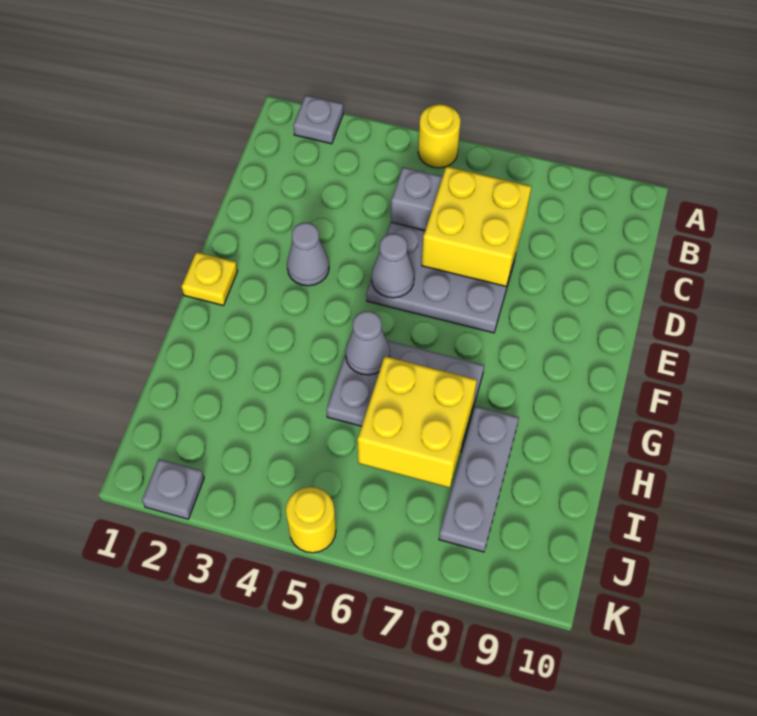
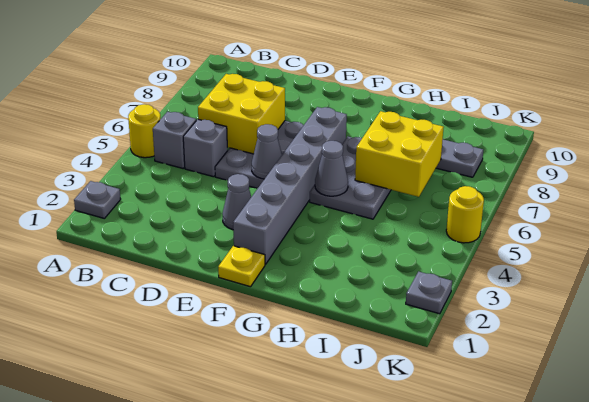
none -> grey 1x1 brick [153,112,196,168]
none -> grey 1x6 brick [233,107,347,264]

